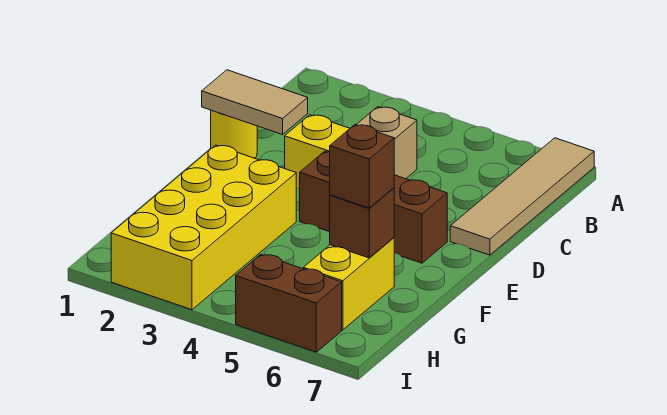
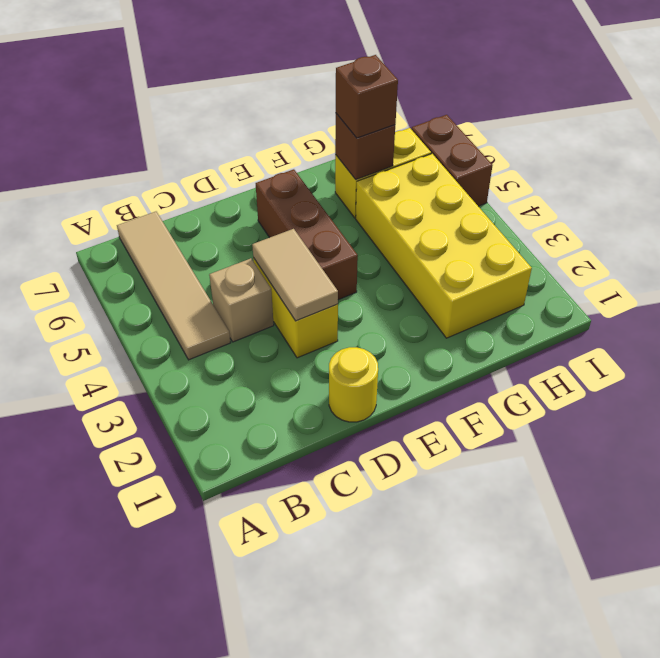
tan 1x4 tile [450,138,594,255] -> tan 1x4 tile turned to [117,212,230,360]
tan 1x2 tile [202,70,308,135] -> tan 1x2 tile moved to [252,229,338,321]
yellow 2x4 brick [111,145,296,310] -> yellow 2x4 brick turned to [356,154,532,338]

